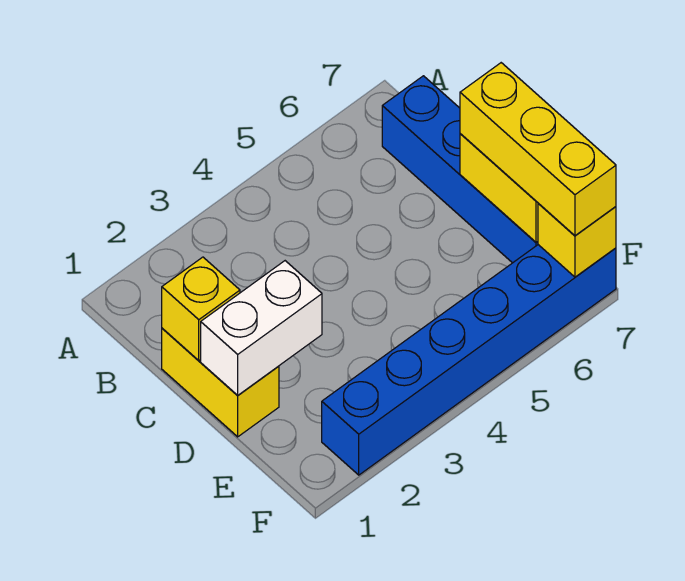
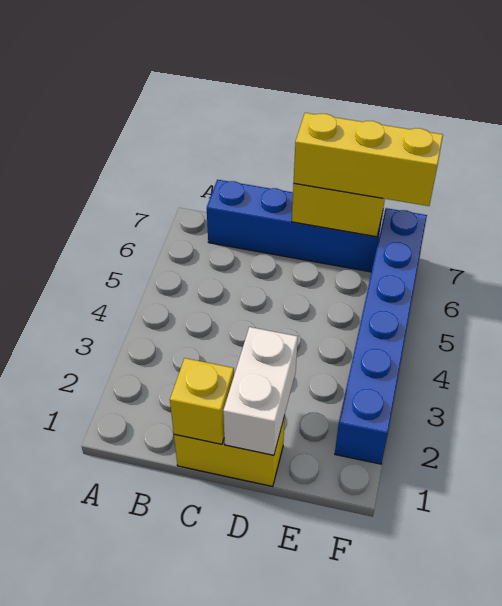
yellow 1x1 brick [538,203,616,277] -> none

